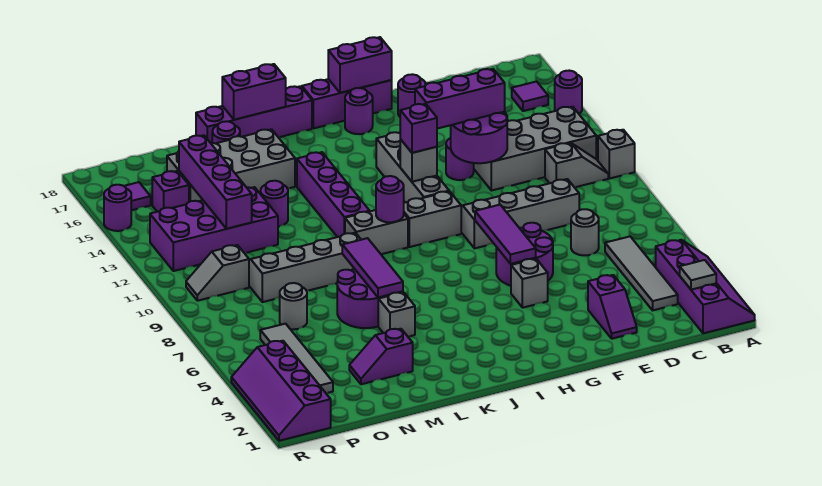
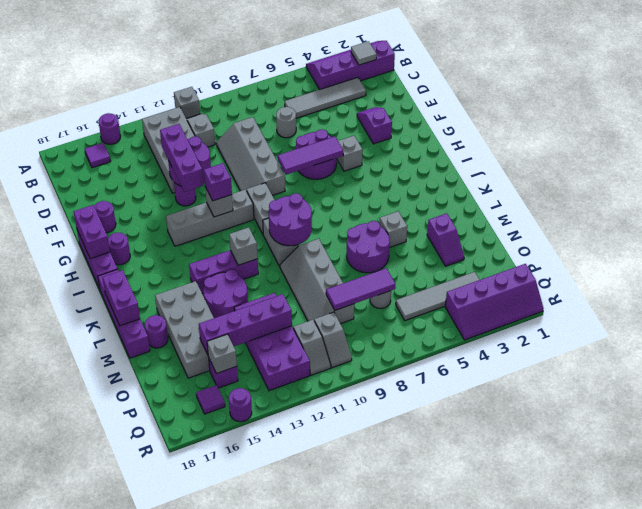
purple 1x2 slope [588,275,637,339] -> purple 1x2 slope turned to [357,107,392,144]
purple 1x1 round brick [376,176,404,222] -> purple 2x2 round brick [269,193,312,246]
purple 1x4 brick [297,152,370,237] -> purple 1x3 brick [189,250,258,294]
none -> grey 1x1 brick [229,227,258,265]
purple 1x3 tile [342,238,403,298] -> purple 1x3 tile moved to [326,268,395,310]
purple 1x1 round brick [260,181,288,227] -> purple 2x2 round brick [203,270,248,318]
none -> grey 1x2 slope [293,320,331,375]
none -> grey 1x1 brick [207,334,237,374]

